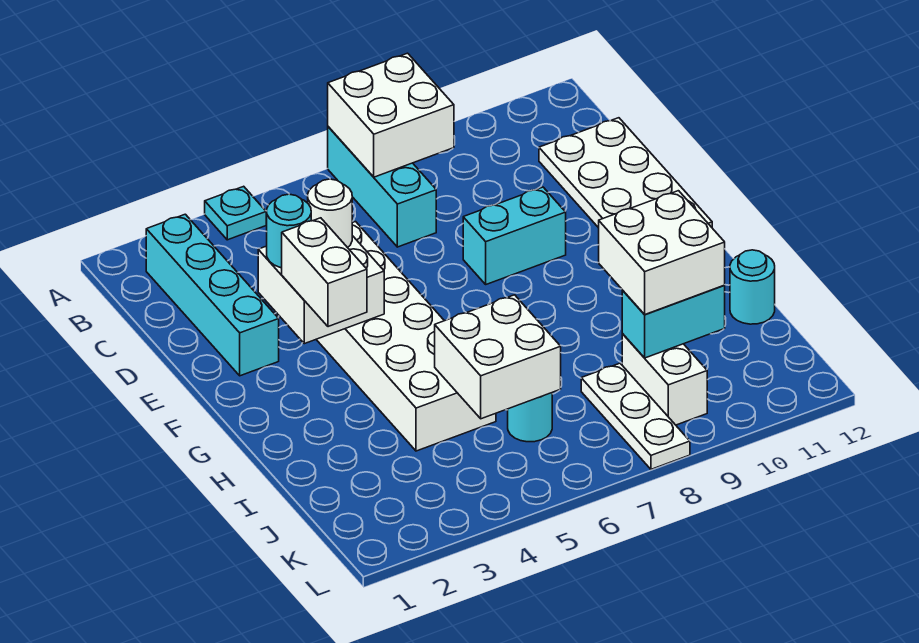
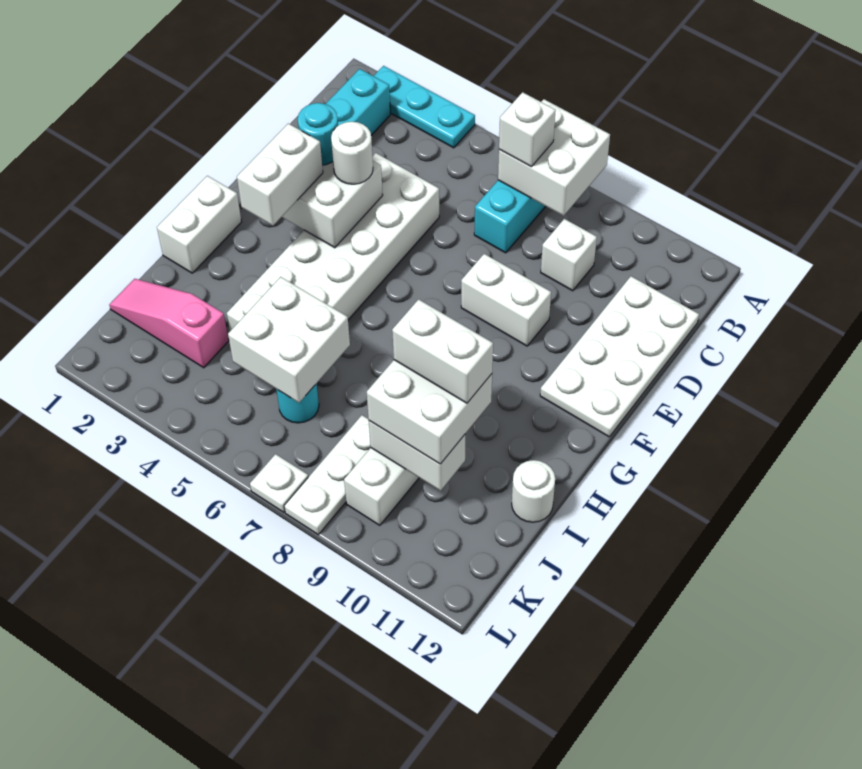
cyan 1x1 plate [205,186,266,240] -> cyan 1x3 plate [374,66,475,148]
none -> white 1x1 brick [499,92,556,167]
none -> white 1x1 brick [541,219,597,291]
cyan 1x2 brick [463,187,566,284] -> white 1x2 brick [461,254,551,346]
none -> white 1x2 brick [157,176,241,273]
none -> white 1x2 brick [392,299,493,403]
cyan 1x1 round brick [730,250,775,324] -> white 1x1 round brick [512,460,555,522]
none -> pink 1x3 slope [110,279,229,368]
cyan 1x2 brick [622,286,725,358] -> white 1x2 brick [369,421,465,491]
none -> white 1x1 plate [250,454,308,512]

